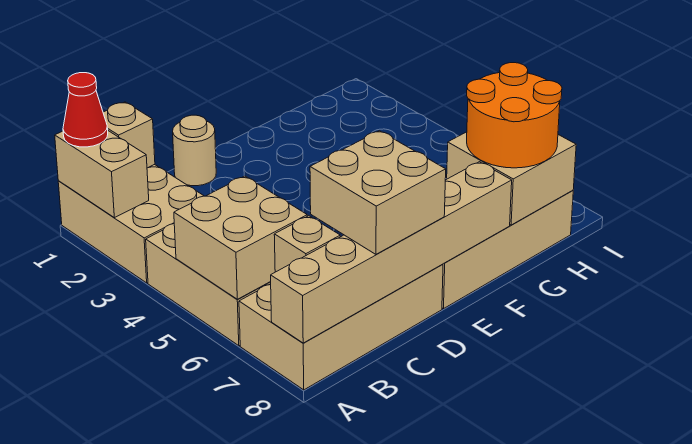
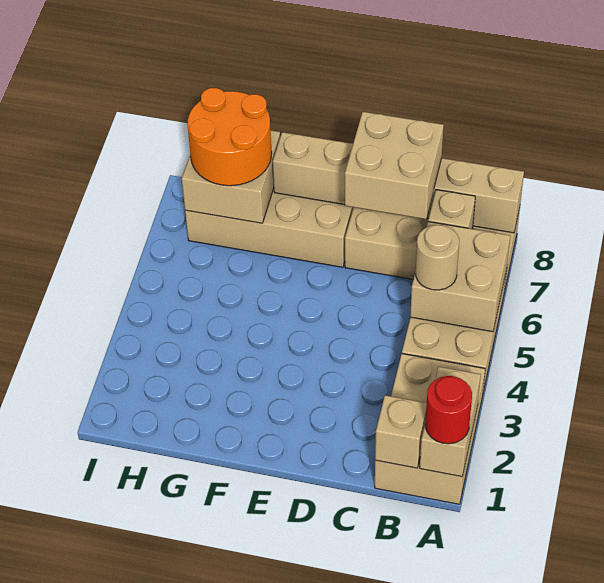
red 1x1 cone [63,73,108,147] -> red 1x1 round brick [425,376,472,444]
tan 1x1 round brick [173,115,216,186] -> tan 1x1 round brick moved to [416,225,459,290]

